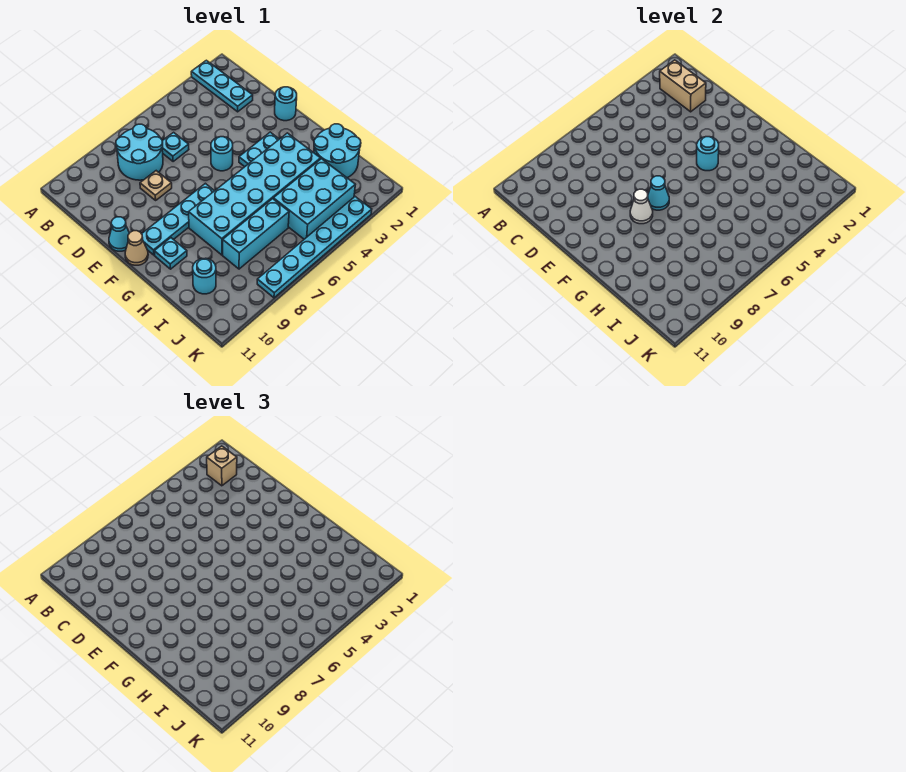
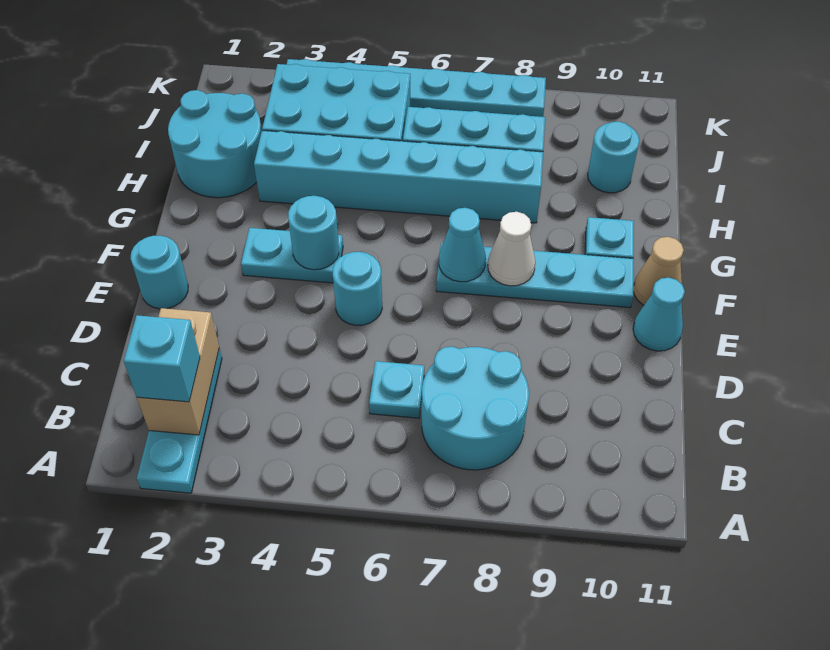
tan 1x1 brick [207,446,237,486] -> cyan 1x1 brick [124,315,200,402]
tan 1x1 plate [140,171,172,200] -> none
cyan 2x6 brick [189,133,321,255] -> cyan 1x6 brick [254,131,543,223]

